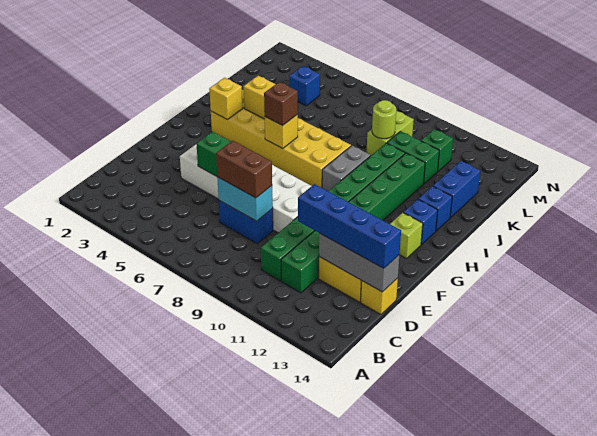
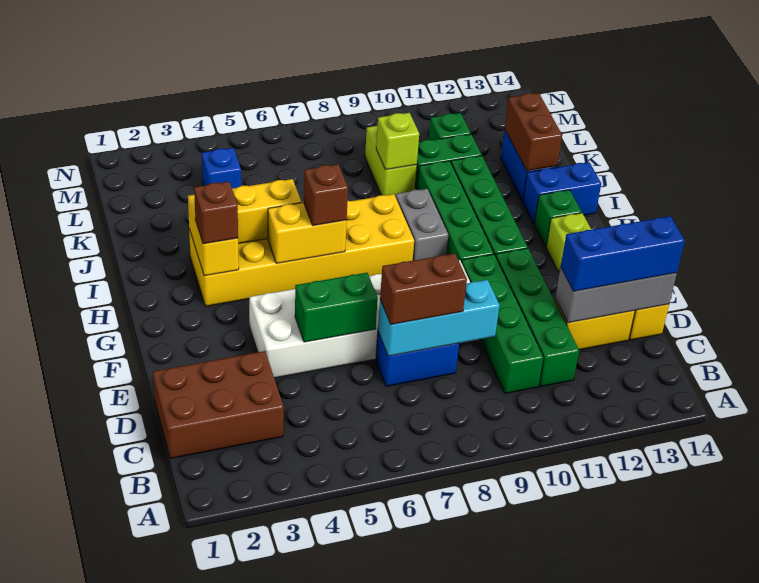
none -> brown 2x3 brick [153,351,284,459]
cyan 1x2 brick [217,177,273,221] -> cyan 1x3 brick [378,280,500,356]
blue 1x4 brick [298,184,401,269] -> blue 1x3 brick [561,216,685,291]
yellow 1x1 brick [209,78,243,120] -> yellow 1x2 brick [188,195,239,276]
none -> brown 1x1 brick [194,182,238,244]
yellow 1x1 brick [265,115,298,149] -> yellow 1x2 brick [268,203,347,263]
blue 1x1 brick [403,199,438,245] -> green 1x1 brick [534,190,582,247]
blue 1x1 brick [418,186,452,231] -> blue 1x2 brick [523,162,601,224]
none -> brown 1x2 brick [505,93,562,171]
lime 1x1 round brick [372,100,396,139] -> lime 1x1 brick [376,113,419,170]

